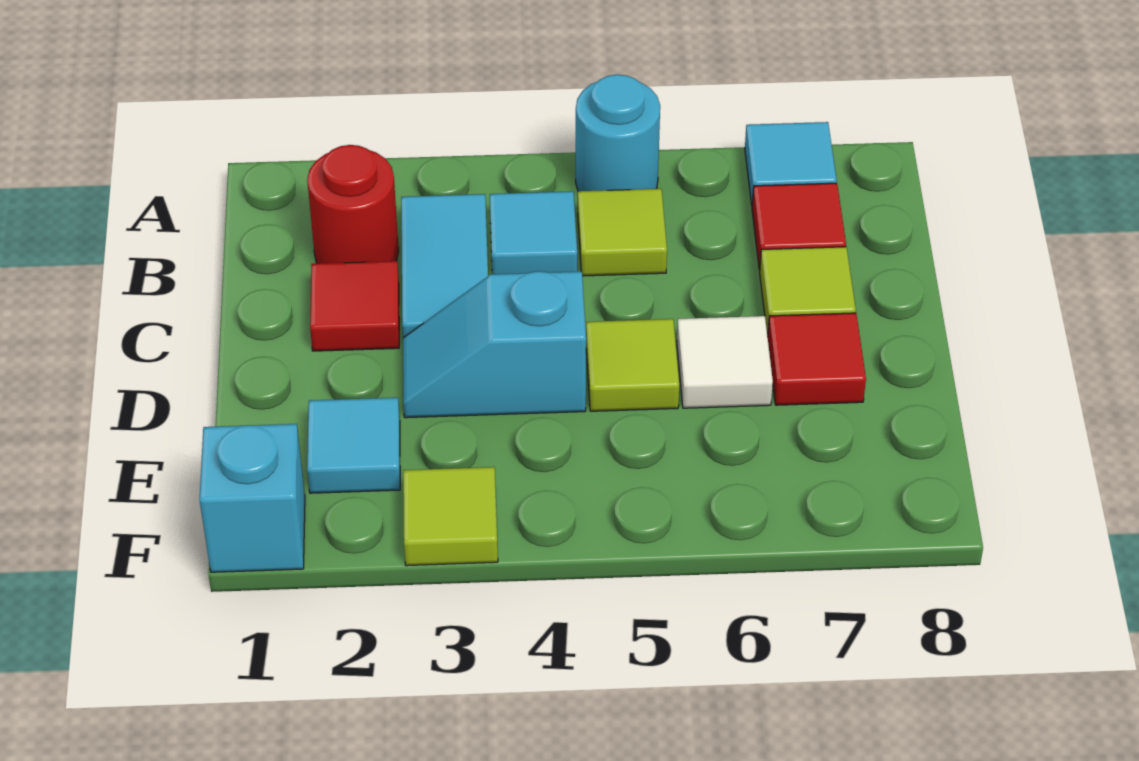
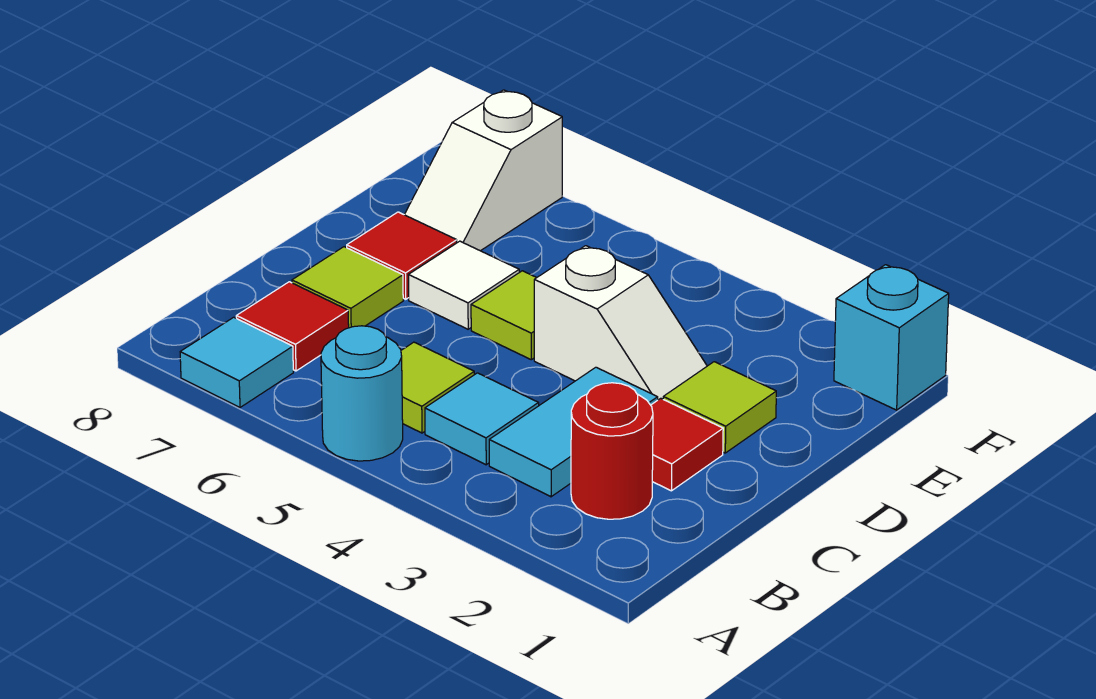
cyan 1x2 slope [403,271,586,418] -> white 1x2 slope [534,246,707,400]
cyan 1x1 tile [307,398,400,493] -> none
none -> white 1x2 slope [404,90,562,251]
lime 1x1 tile [403,467,498,566] -> lime 1x1 tile moved to [663,362,776,453]

